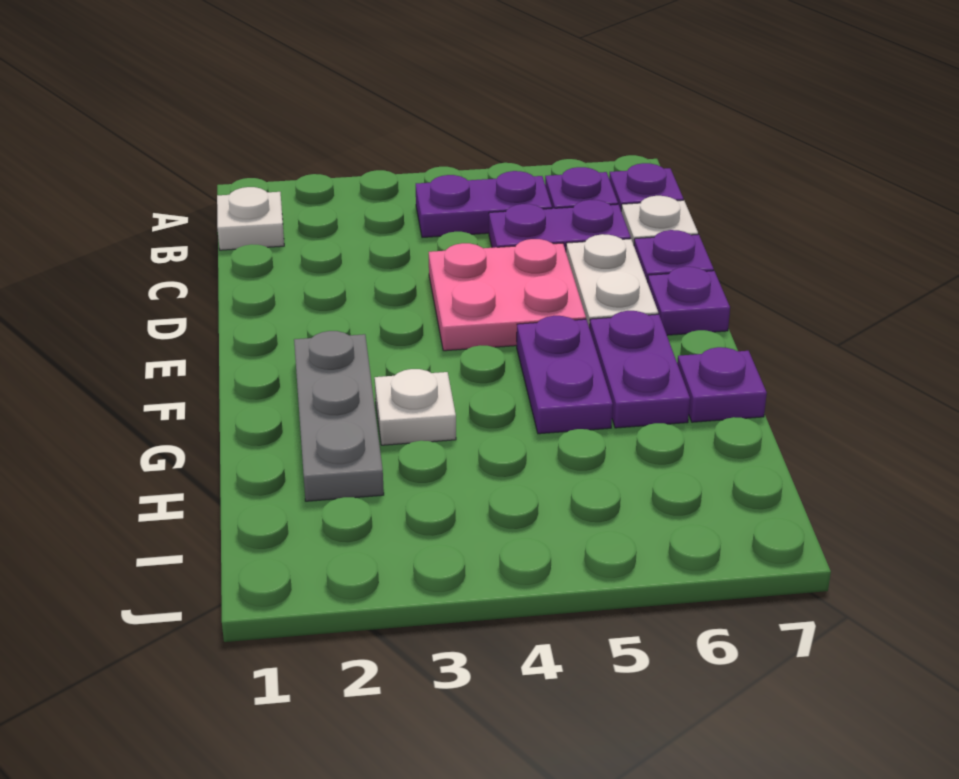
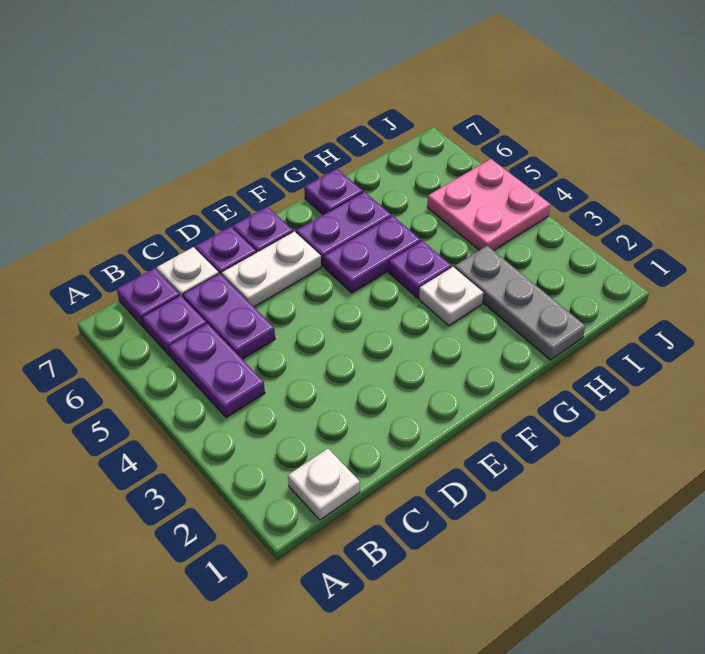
pink 2x2 plate [429,239,586,351] -> pink 2x2 plate moved to [427,159,551,251]
grey 1x3 plate [294,331,384,501] -> grey 1x3 plate turned to [455,246,585,360]
none -> purple 1x1 plate [389,241,451,298]

